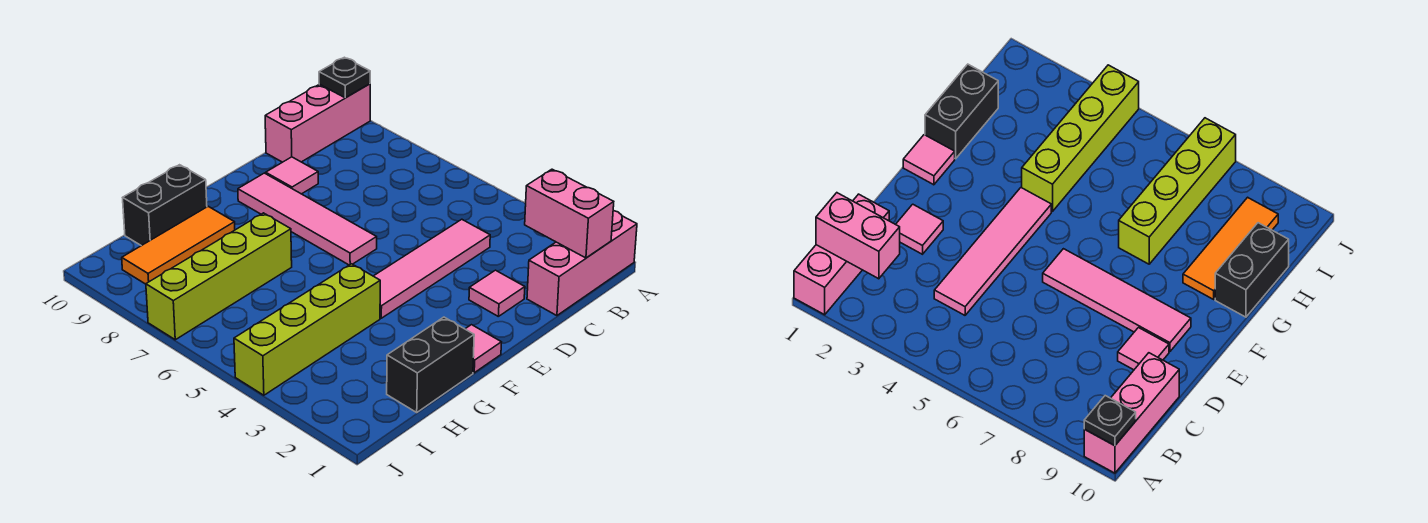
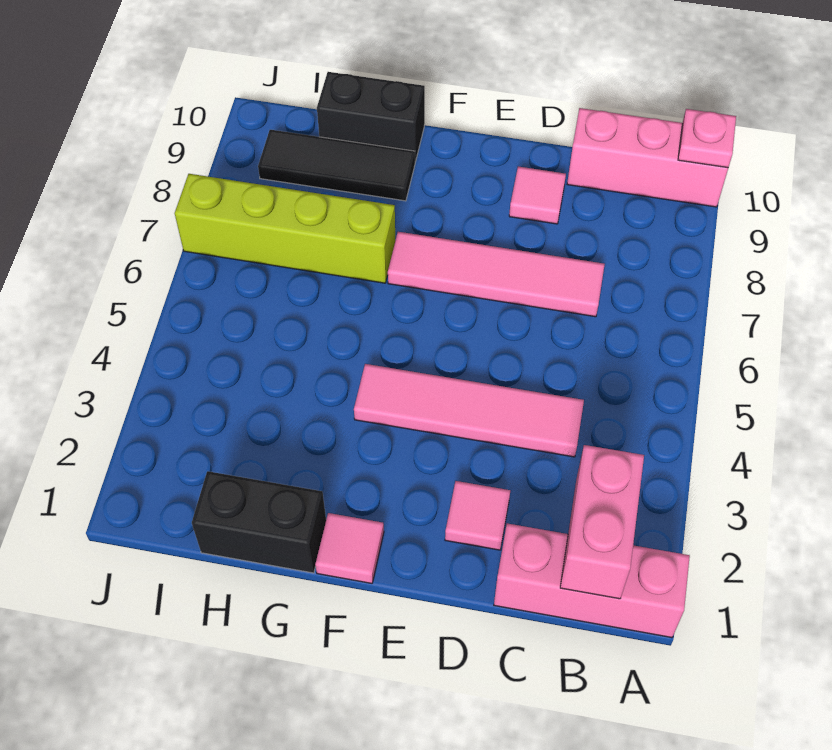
black 1x1 plate [319,57,370,98] -> pink 1x1 plate [678,109,736,168]
pink 1x4 tile [238,173,377,265] -> pink 1x4 tile turned to [388,232,605,317]
lime 1x4 brick [234,264,380,395] -> none
orange 1x3 tile [122,206,235,284] -> black 1x3 tile [258,130,415,201]

